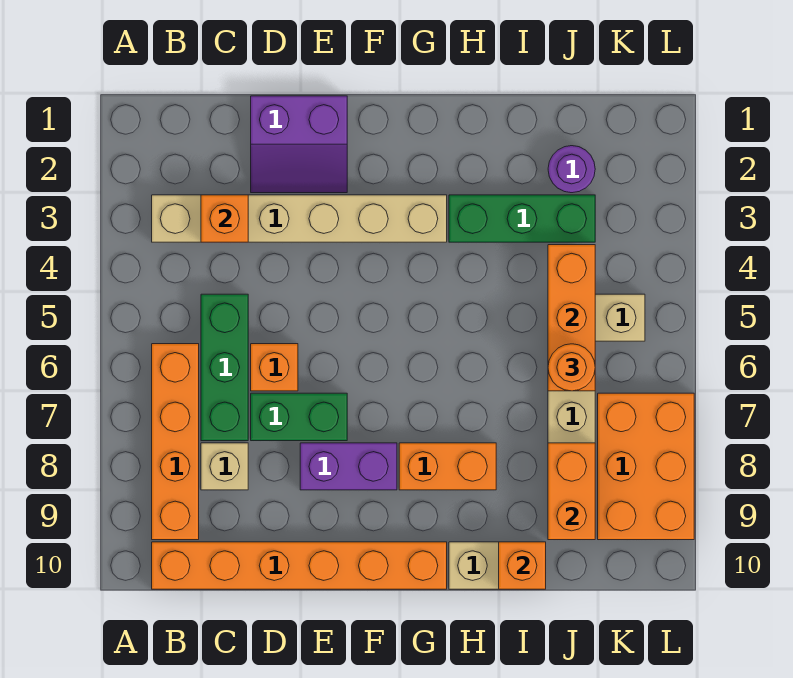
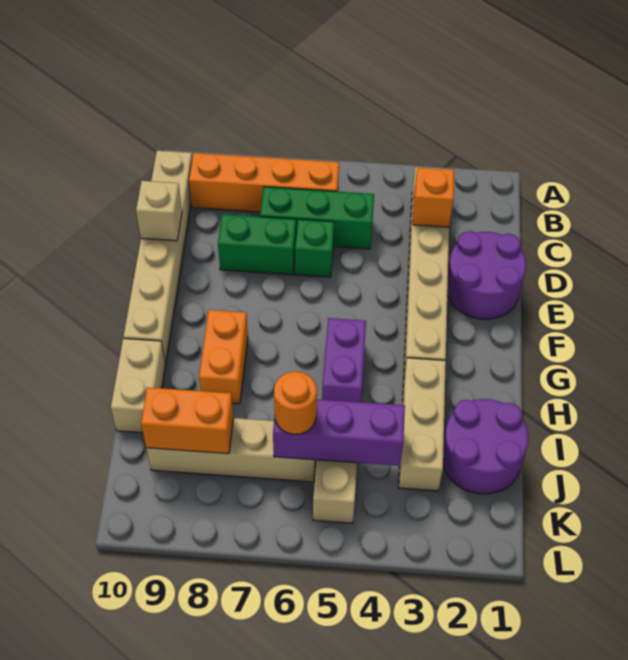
orange 1x6 brick [152,542,447,589] -> tan 1x6 brick [123,151,192,364]
tan 1x1 brick [201,443,248,490] -> tan 1x1 brick moved to [136,181,182,241]
purple 2x2 slope [251,96,347,193] -> purple 2x2 round brick [447,231,526,319]
orange 1x1 brick [251,344,298,391] -> green 1x1 brick [295,219,334,277]
green 1x2 brick [251,393,347,441] -> green 1x2 brick turned to [218,214,296,275]
purple 1x2 brick [300,443,397,490] -> purple 1x2 brick moved to [322,318,366,402]
green 1x3 brick [449,195,595,242] -> tan 1x3 brick [399,358,446,491]
orange 1x1 brick [499,542,546,589] -> none
purple 1x1 round brick [548,146,595,193] -> purple 2x2 round brick [443,399,528,494]
orange 1x3 brick [548,245,595,391] -> purple 1x3 brick [273,399,405,466]
orange 2x3 brick [598,393,694,540] -> none

